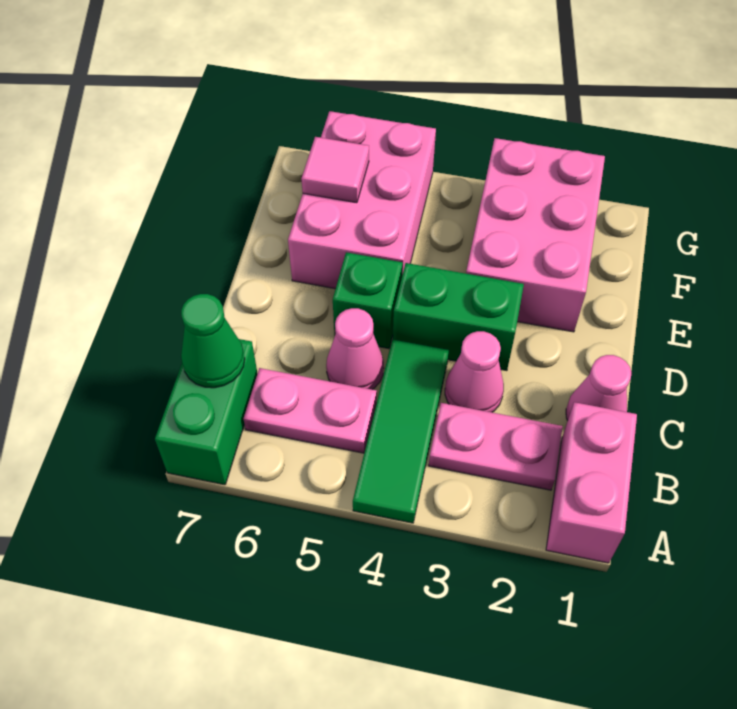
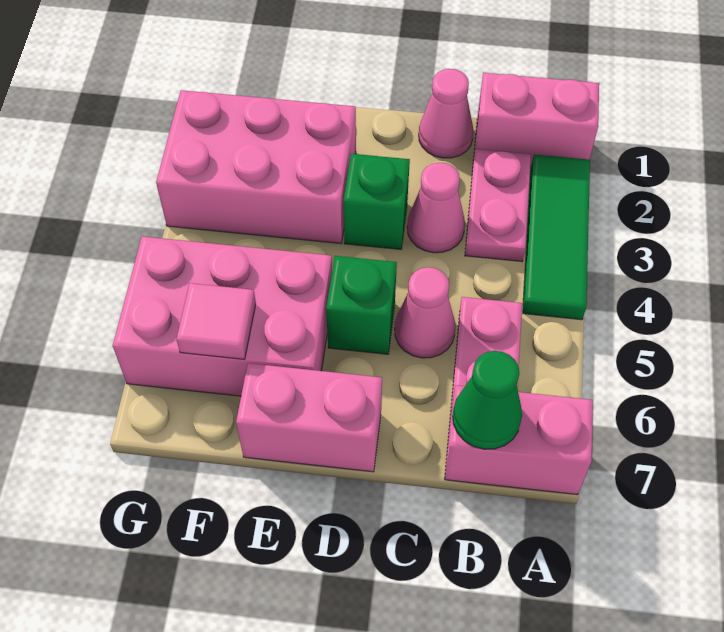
green 1x3 tile [353,339,449,523] -> green 1x3 tile turned to [523,154,590,320]
green 1x2 brick [155,339,258,485] -> pink 1x2 brick [445,385,593,495]
green 1x2 brick [393,263,524,371] -> green 1x1 brick [344,154,410,249]
none -> pink 1x2 brick [236,363,382,472]

